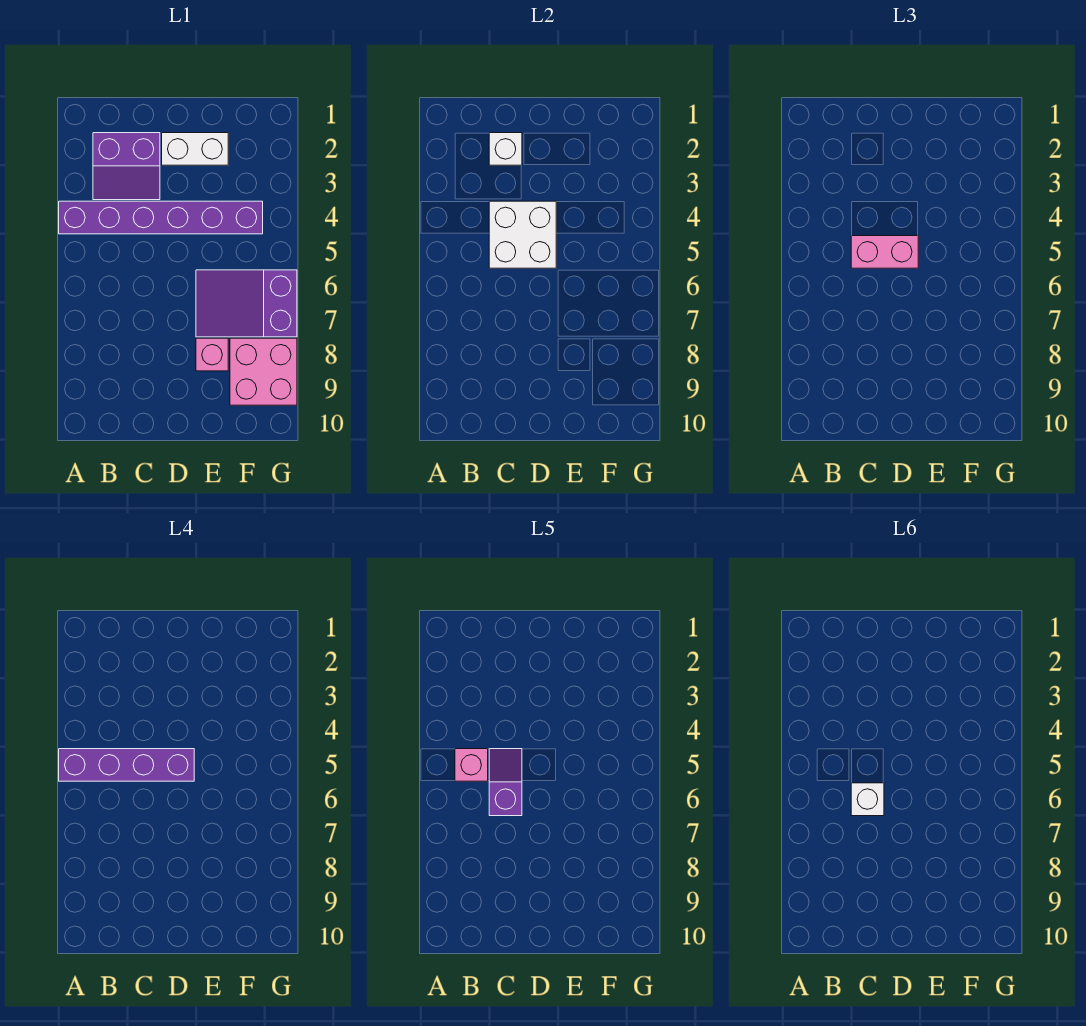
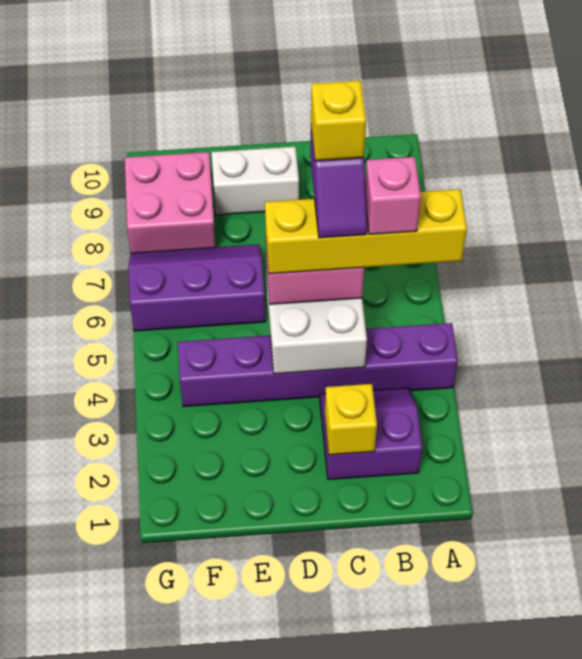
purple 1x4 brick [59,749,194,781] -> yellow 1x4 brick [265,189,467,274]
white 1x1 brick [489,133,522,165] -> yellow 1x1 brick [325,384,377,455]
white 1x1 brick [851,783,884,816] -> yellow 1x1 brick [311,81,366,161]
white 1x2 brick [162,133,228,165] -> white 1x2 brick moved to [211,147,299,215]
purple 2x3 slope [196,270,297,337] -> purple 2x3 slope turned to [129,245,265,331]
pink 1x1 brick [196,338,228,371] -> none

